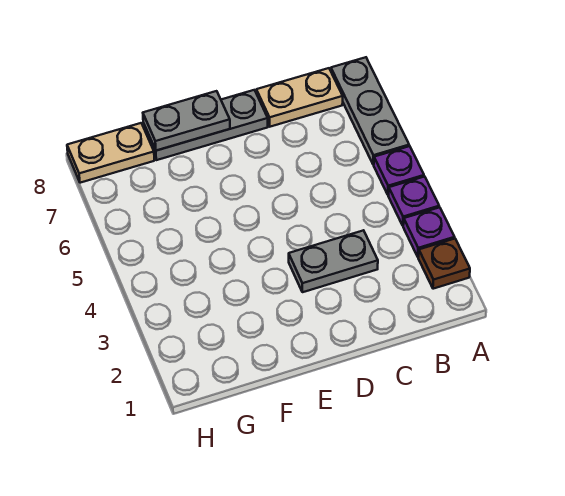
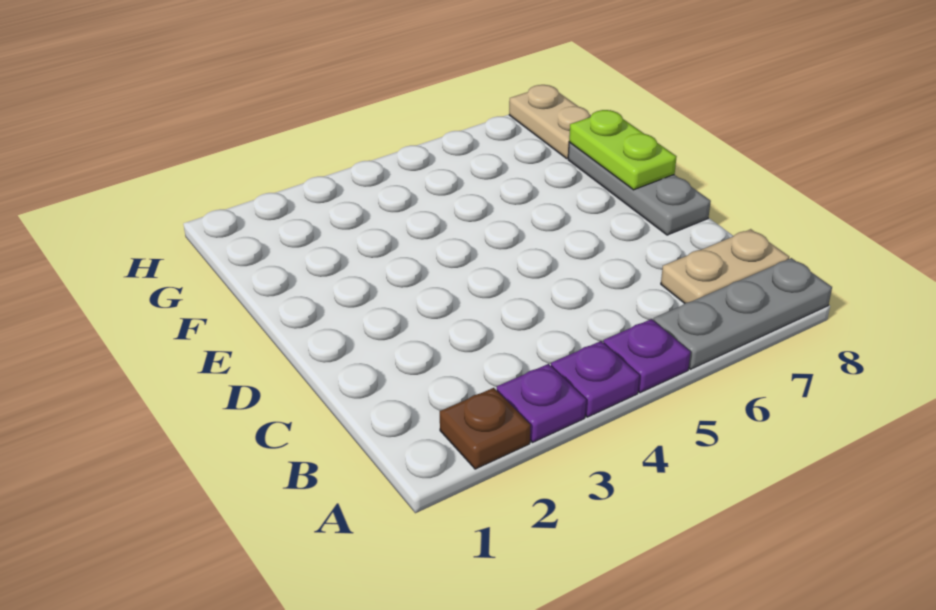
tan 1x2 plate [256,68,343,127] -> tan 1x2 plate turned to [661,229,789,303]
grey 1x2 plate [289,230,378,292] -> none
grey 1x2 plate [143,91,230,151] -> lime 1x2 plate [569,110,677,190]

